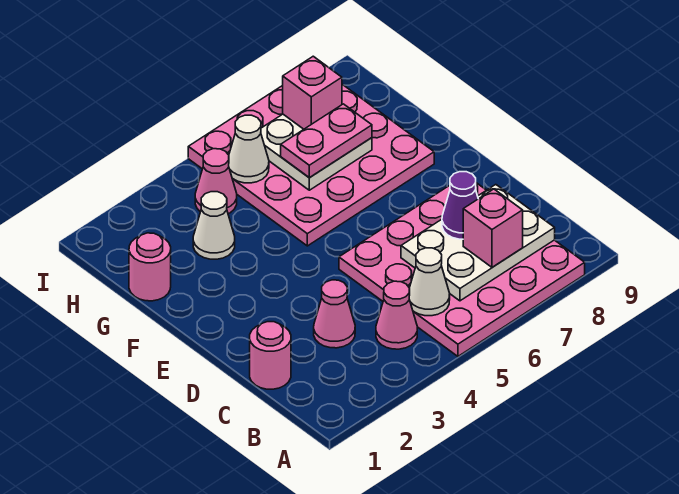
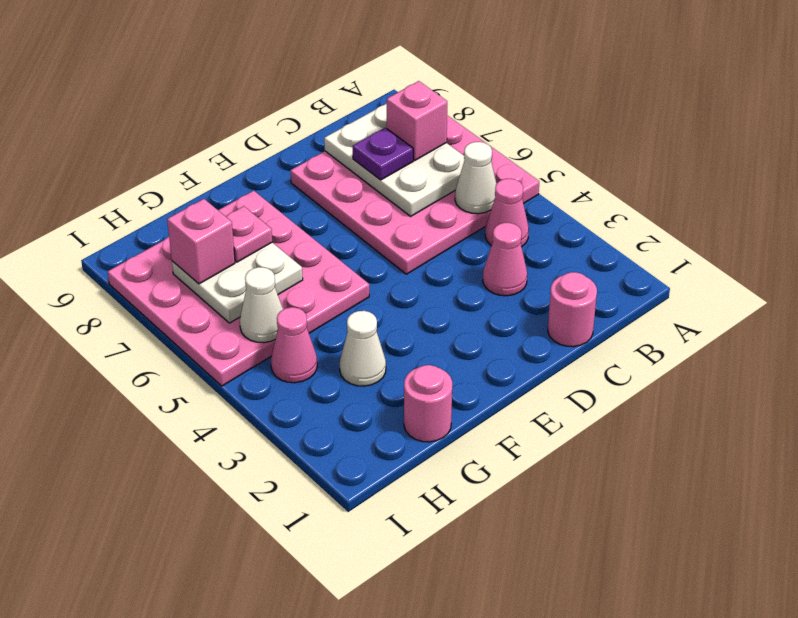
purple 1x1 cone [442,172,478,239] -> purple 1x1 plate [353,128,413,180]
pink 1x2 plate [281,104,372,177] -> pink 1x1 plate [226,206,272,262]

